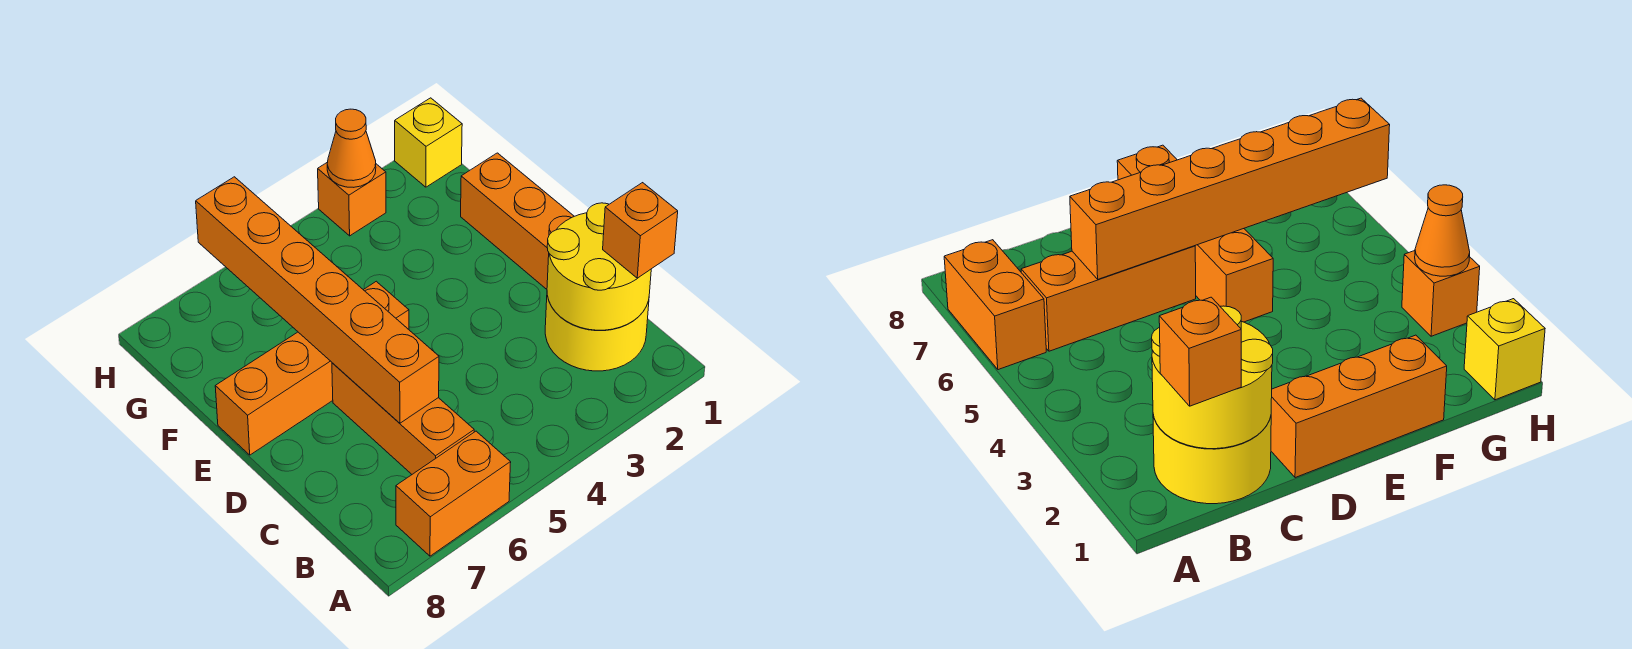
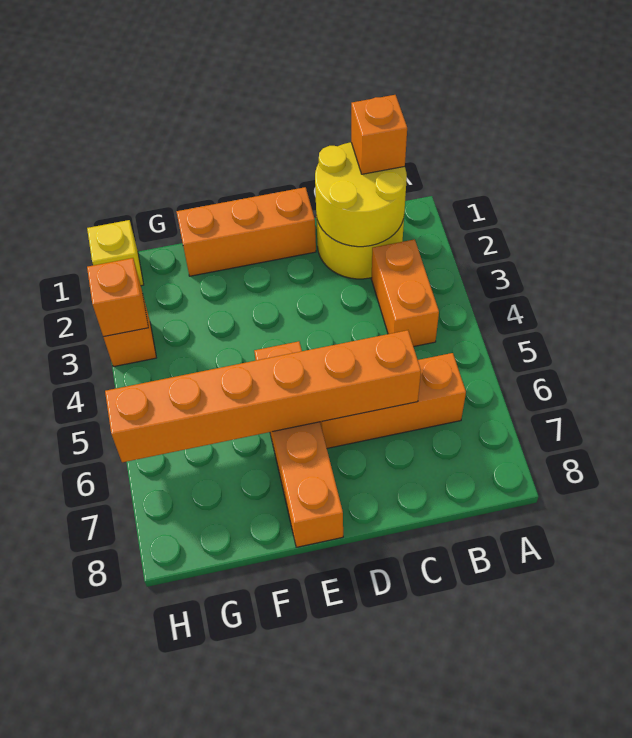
orange 1x2 brick [396,431,511,556] -> orange 1x2 brick moved to [371,239,439,347]
orange 1x1 cone [327,109,376,187] -> orange 1x1 brick [87,258,148,337]

